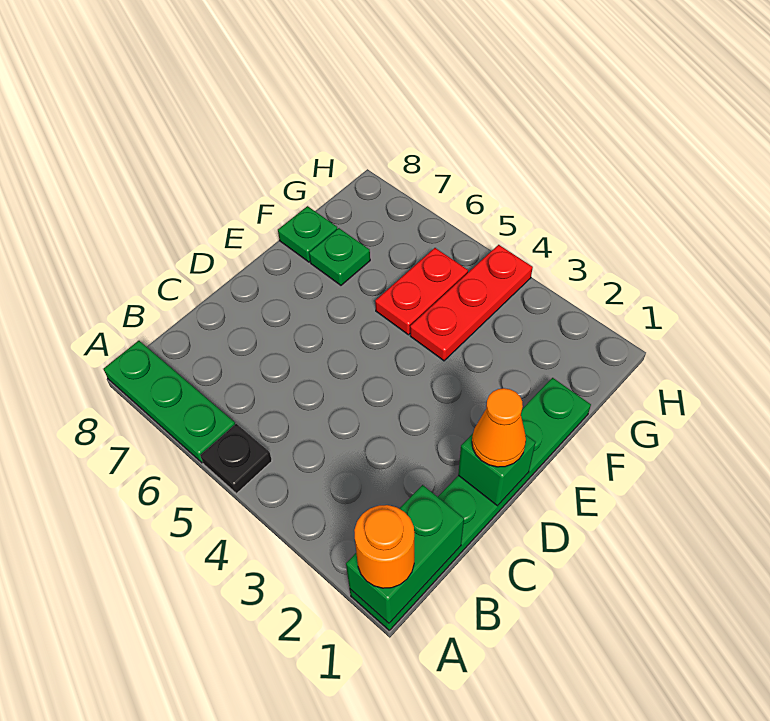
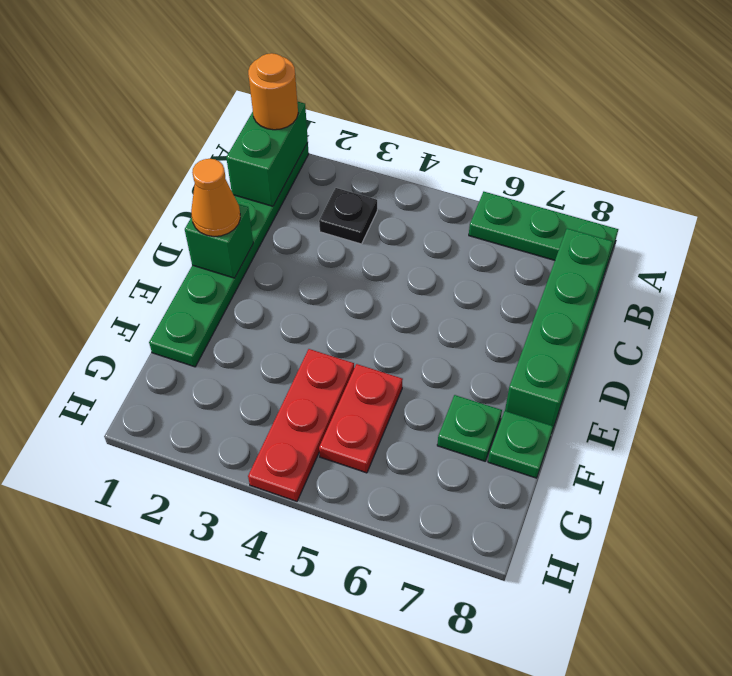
black 1x1 plate [200,424,272,494] -> black 1x1 plate moved to [319,188,377,244]
none -> green 1x4 brick [505,228,613,430]

